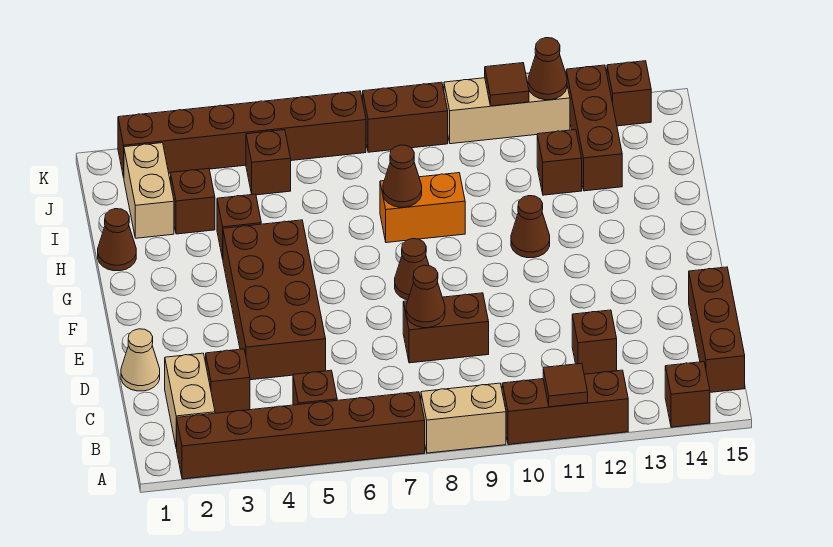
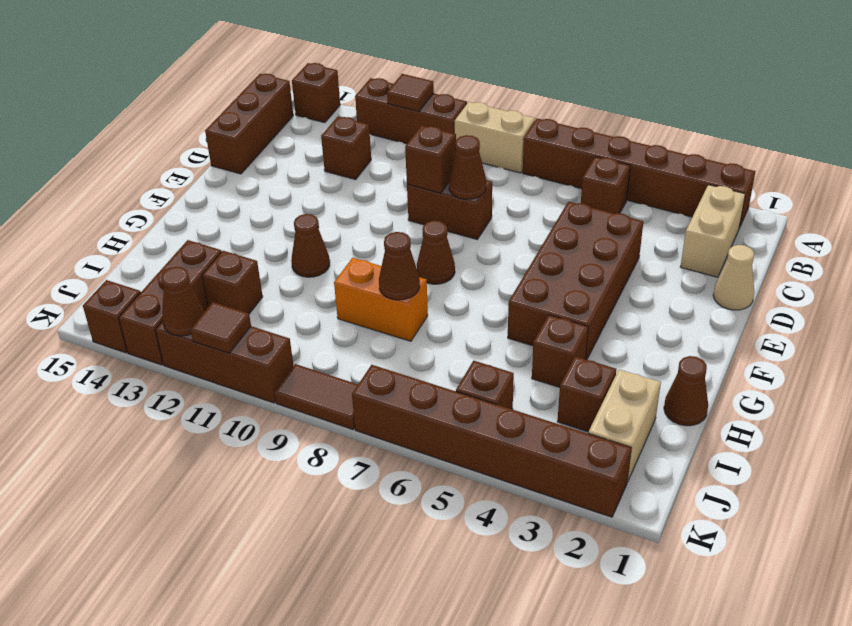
brown 1x1 brick [206,349,250,413] -> brown 1x1 brick moved to [405,126,456,193]
brown 1x2 brick [363,82,448,152] -> brown 1x2 tile [275,364,358,430]
tan 1x3 brick [444,73,570,144] -> brown 1x3 brick [156,311,293,403]

